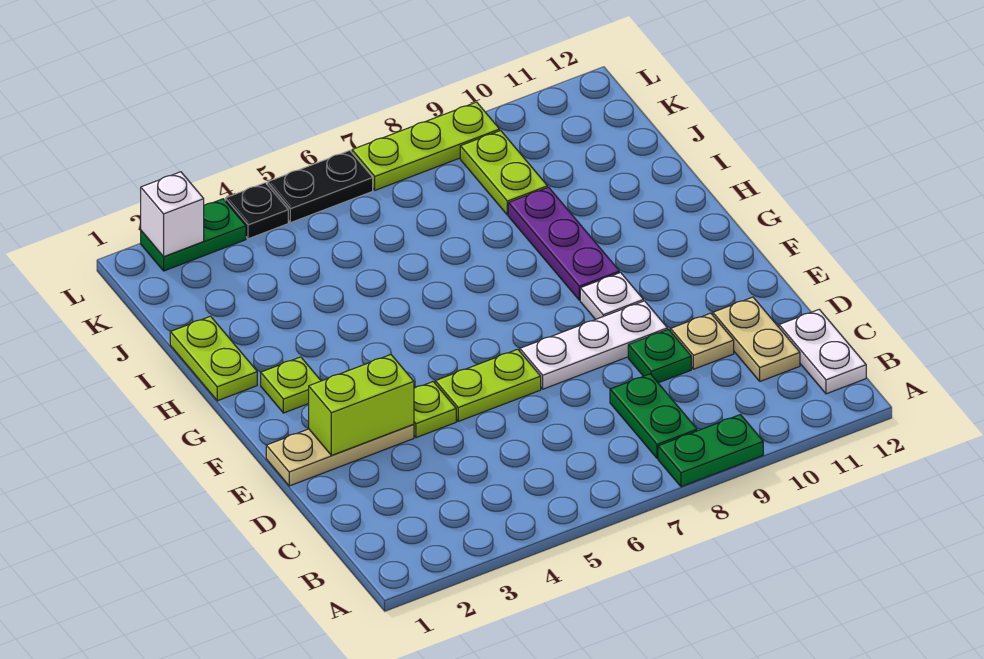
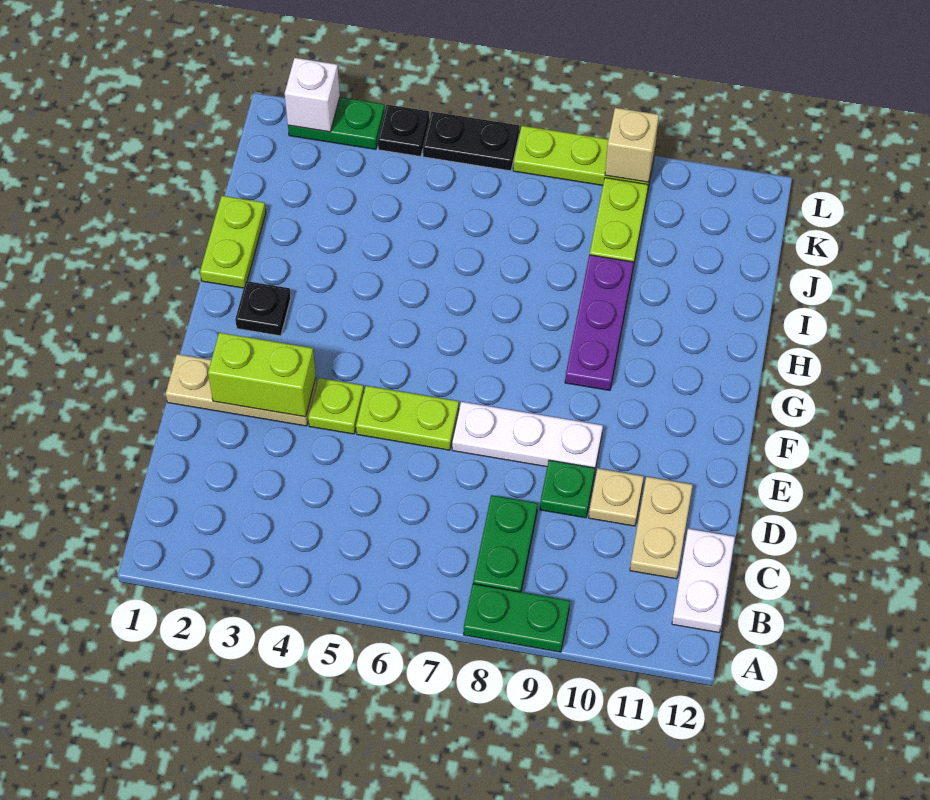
white 1x1 plate [580,273,643,320] -> none
lime 1x1 plate [261,357,321,413] -> black 1x1 plate [235,281,291,336]
none -> tan 1x1 brick [605,108,659,182]

